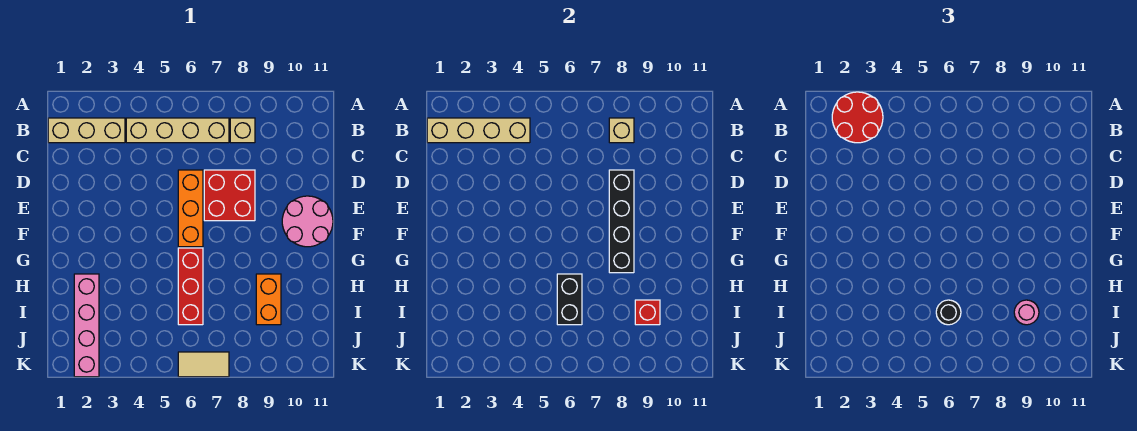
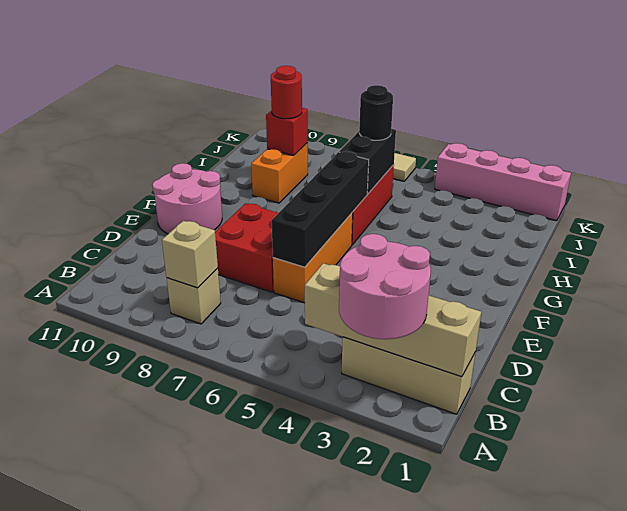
red 2x2 round brick [832,92,883,143] -> pink 2x2 round brick [339,234,431,339]
tan 1x4 brick [126,118,229,143] -> none
black 1x4 brick [609,170,634,273] -> black 1x4 brick moved to [272,151,369,267]
pink 1x4 brick [74,274,99,377] -> pink 1x4 brick turned to [435,143,571,221]
pink 1x1 round brick [1014,300,1039,325] -> red 1x1 round brick [271,66,302,119]

